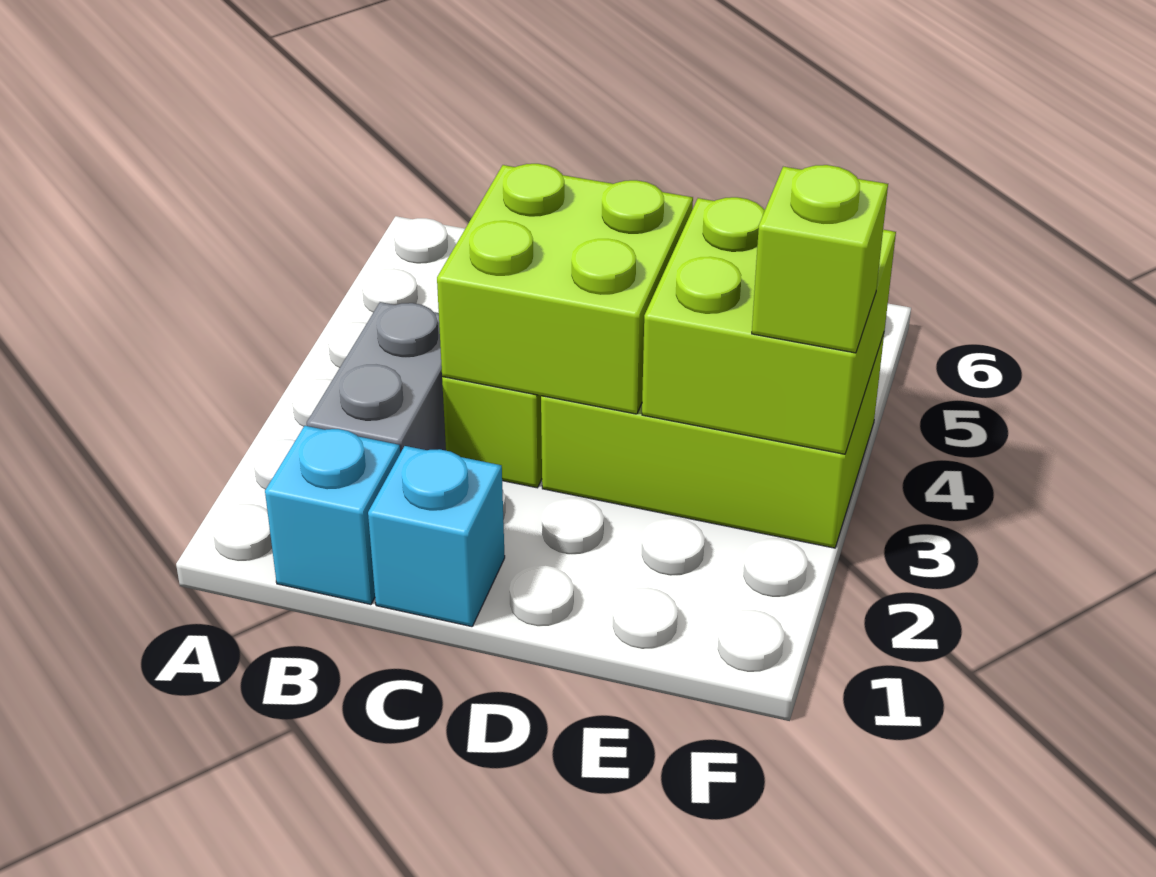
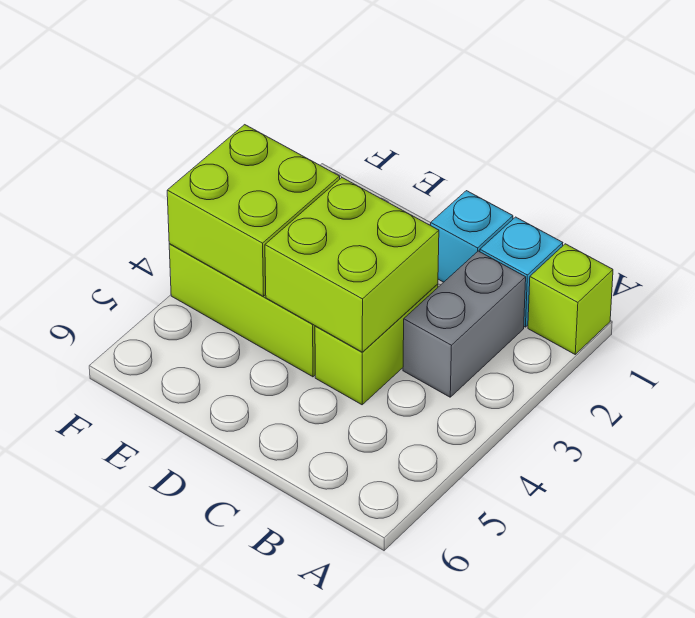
lime 1x1 brick [752,165,888,353] -> lime 1x1 brick moved to [528,244,613,354]

